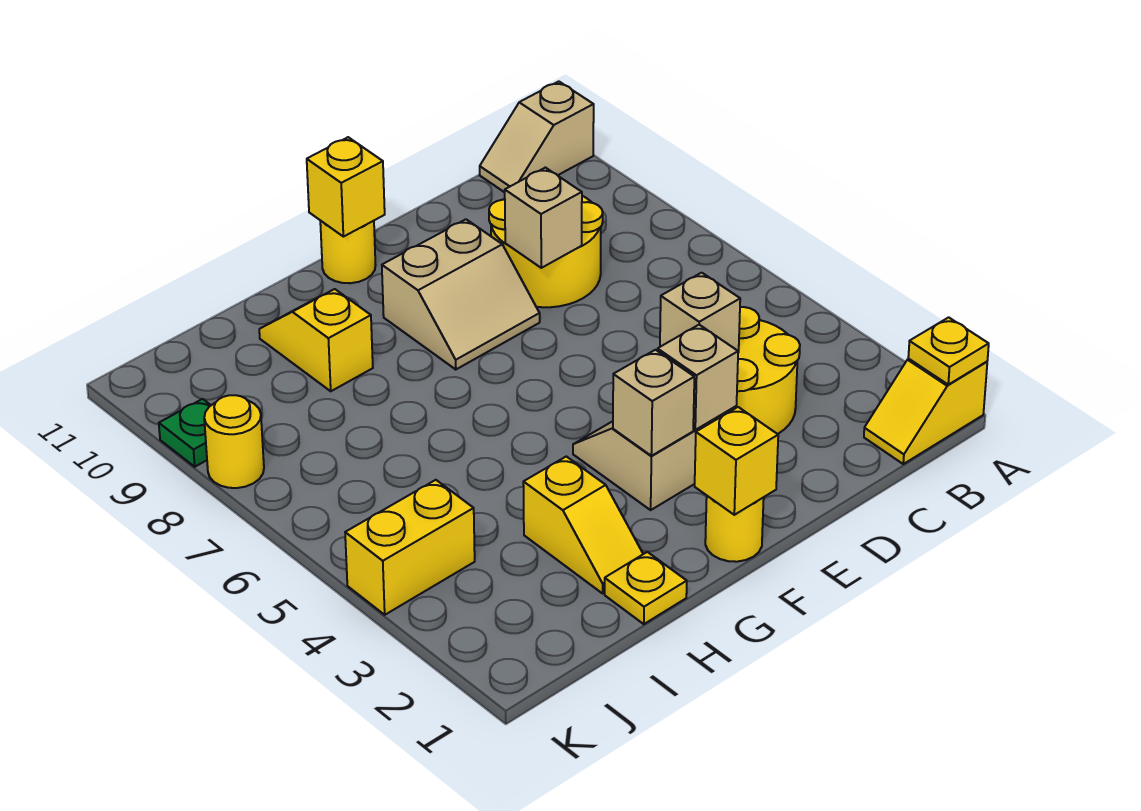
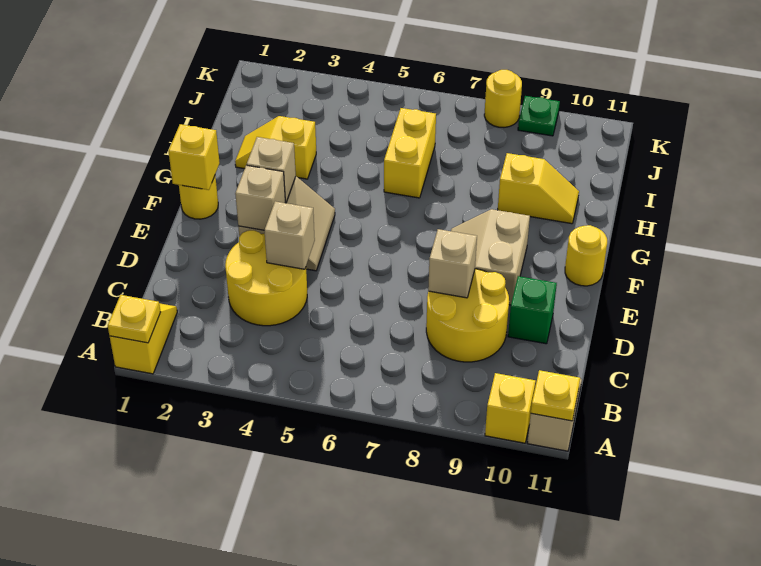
none -> green 1x1 brick [508,276,557,344]
yellow 1x1 brick [307,137,385,237] -> yellow 1x1 brick moved to [485,373,536,443]
yellow 1x1 plate [605,552,687,624] -> yellow 1x1 plate moved to [531,370,580,421]
yellow 1x2 brick [345,480,475,615] -> yellow 1x2 brick moved to [384,108,436,198]

